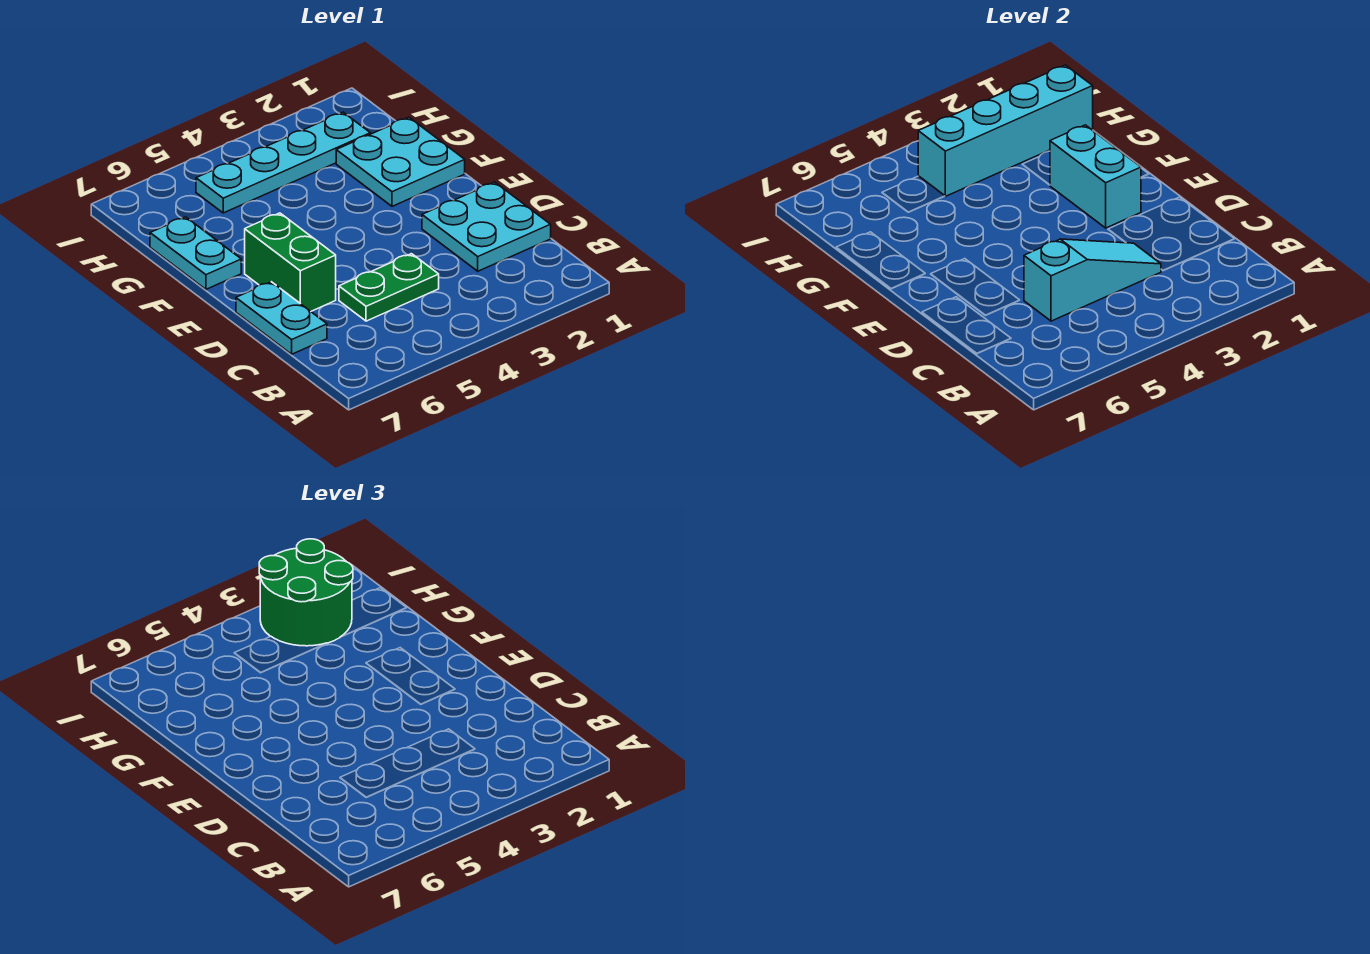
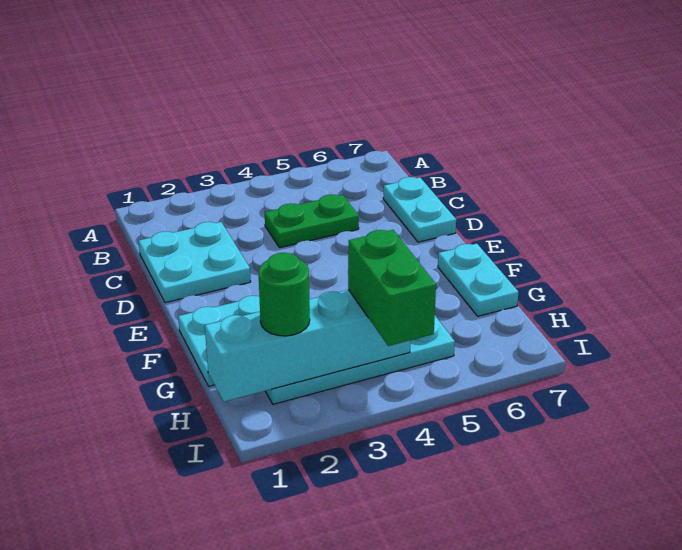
cyan 1x3 slope [1024,239,1161,321] -> none
green 1x2 brick [245,213,336,311] -> green 1x2 brick moved to [348,230,436,346]
cyan 1x2 brick [1050,125,1141,228] -> none
green 2x2 round brick [259,539,353,646] -> green 1x1 round brick [258,253,310,336]

